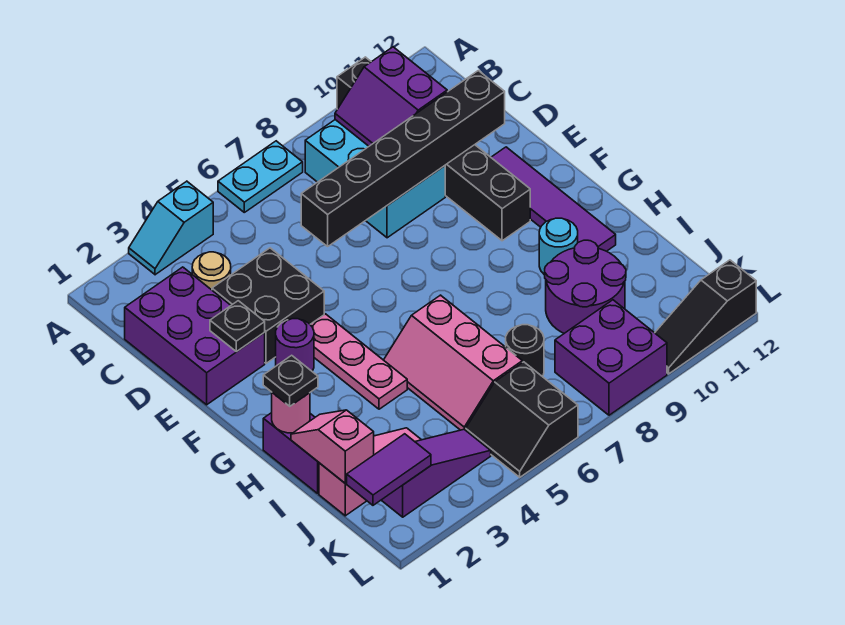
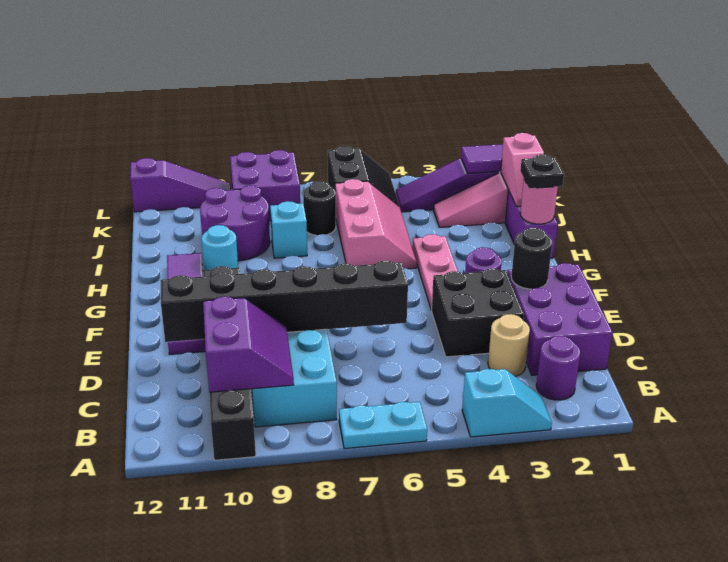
none -> purple 1x1 round brick [536,336,580,400]
black 1x1 plate [210,301,265,352] -> black 1x1 round brick [511,228,552,289]
none -> cyan 1x1 brick [270,201,307,258]
black 1x3 slope [655,260,756,374] -> purple 1x3 slope [130,158,231,212]

